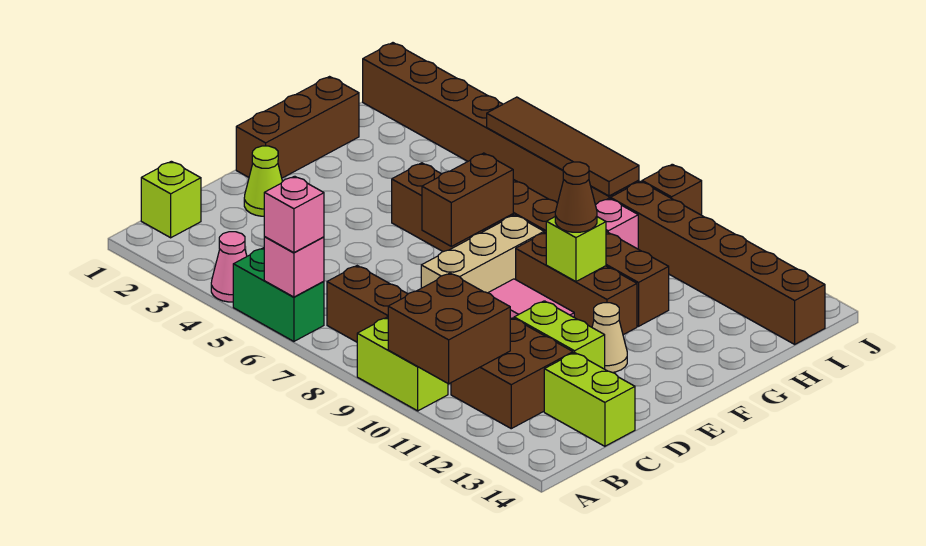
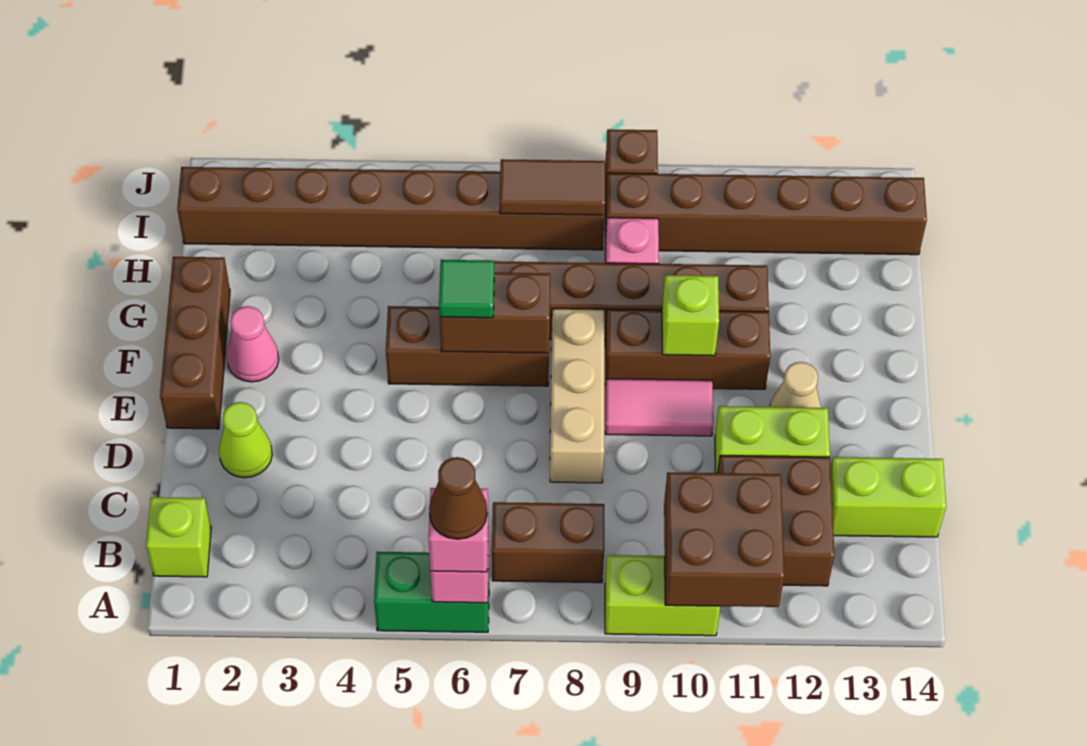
pink 1x1 cone [211,232,247,302] -> pink 1x1 cone moved to [226,306,279,382]
brown 1x2 brick [422,153,513,246] -> brown 1x2 brick turned to [440,273,550,353]
none -> green 1x1 tile [439,260,494,318]
brown 1x1 cone [555,162,597,232] -> brown 1x1 cone moved to [429,457,487,539]
brown 1x4 tile [487,97,639,196] -> brown 1x2 tile [500,159,605,215]

